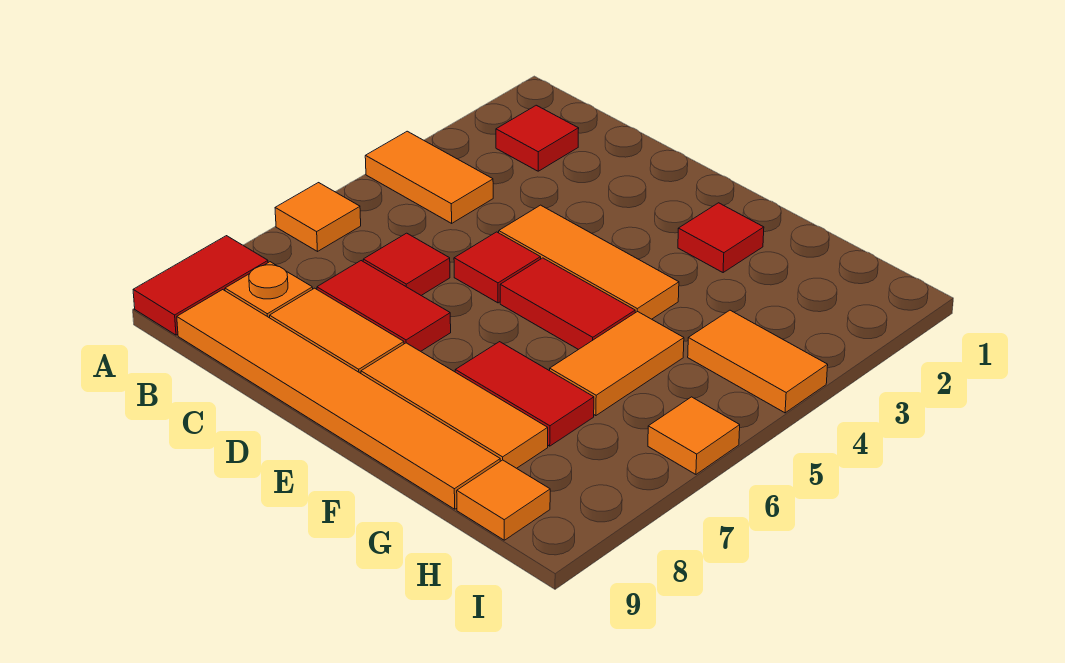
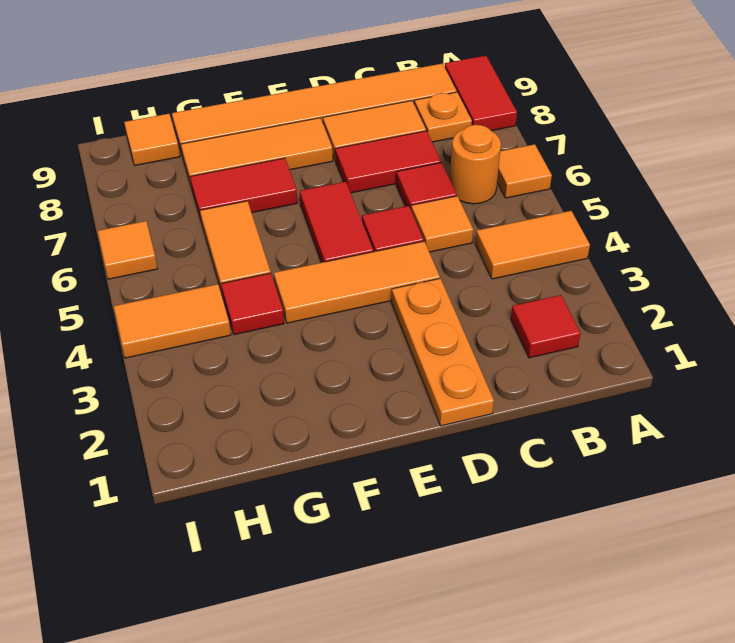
none -> orange 1x1 round brick [450,125,501,204]
none -> orange 1x1 tile [411,196,473,252]
none -> orange 1x3 plate [391,279,494,426]
red 1x2 tile [500,258,635,350] -> red 1x2 tile turned to [300,182,373,263]
red 1x1 tile [678,203,764,273] -> red 1x1 tile moved to [221,273,284,335]

